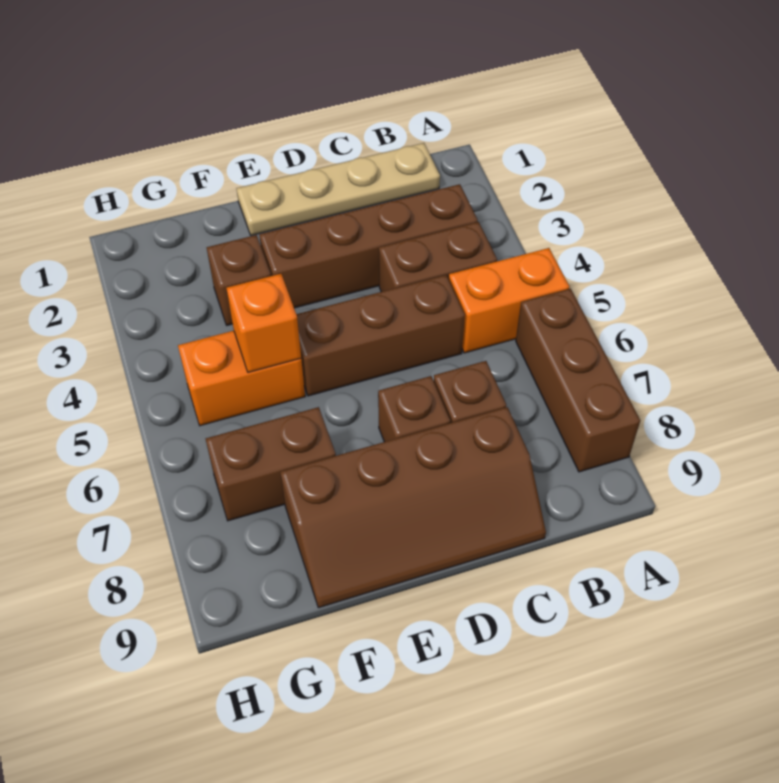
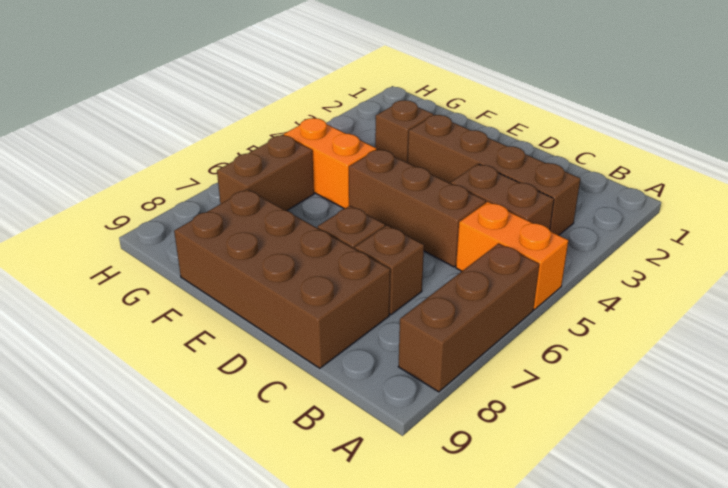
tan 1x4 plate [236,143,440,235] -> none
brown 2x4 slope [280,407,546,608] -> brown 2x4 brick [174,189,390,368]
orange 1x1 brick [227,274,301,372] -> none
brown 1x2 brick [206,407,336,521] -> brown 1x2 brick turned to [217,135,314,211]

